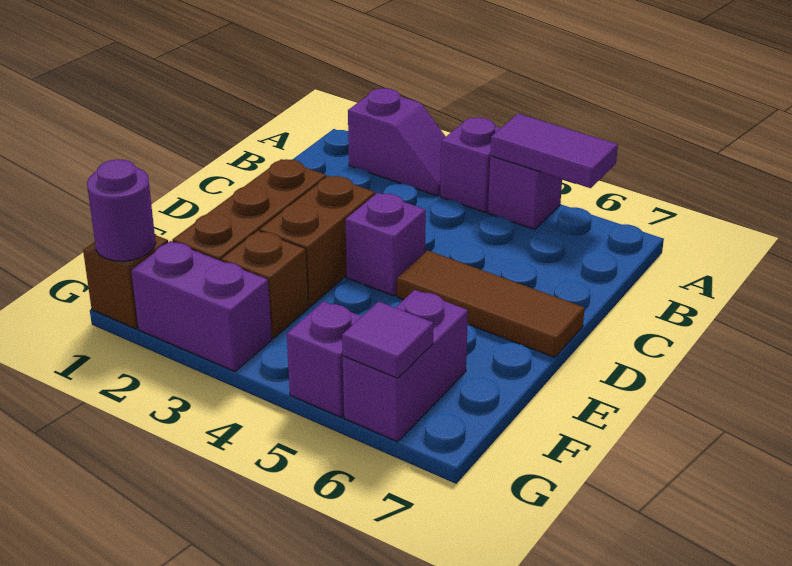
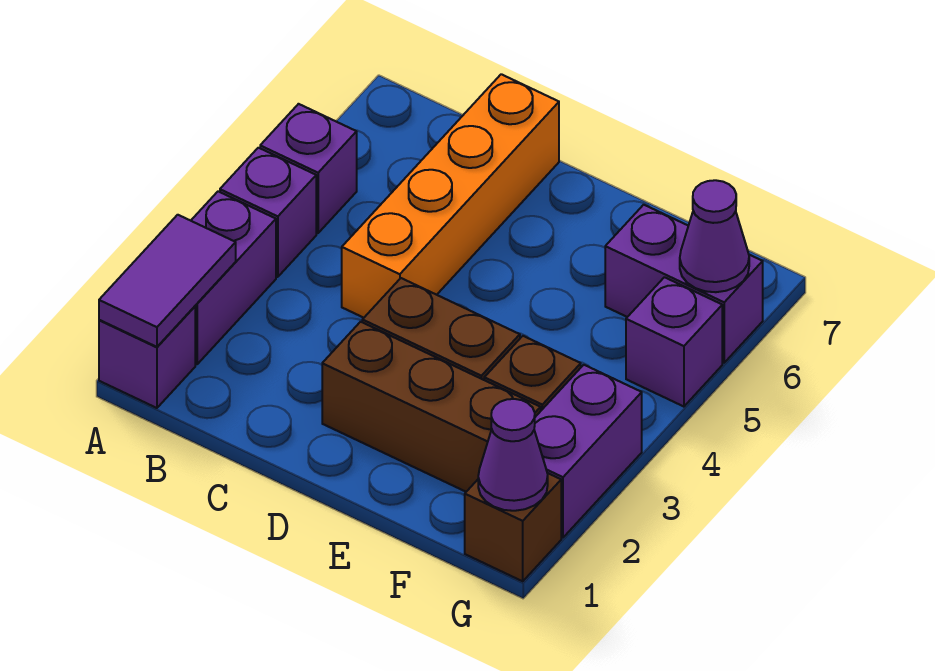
purple 1x2 slope [348,88,446,196] -> purple 1x2 brick [191,191,276,364]
purple 1x2 tile [490,114,618,188] -> purple 1x2 tile moved to [99,215,236,347]
none -> orange 1x4 brick [342,74,559,318]
purple 1x1 brick [346,193,426,296] -> purple 1x1 brick moved to [99,306,195,408]
brown 1x3 tile [397,250,584,357] -> none
purple 1x1 round brick [87,159,156,261] -> purple 1x1 cone [478,399,548,511]
purple 1x1 tile [342,301,433,378] -> purple 1x1 cone [680,180,749,292]

